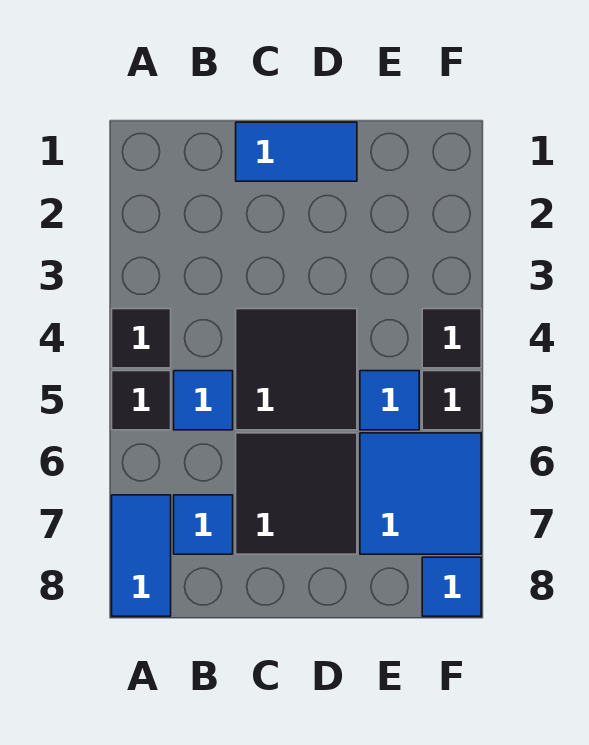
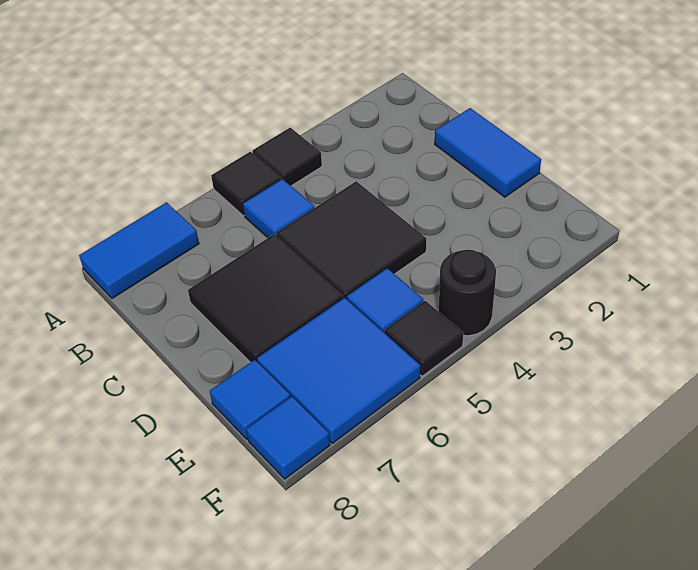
blue 1x1 tile [174,495,233,554] -> blue 1x1 tile moved to [210,360,290,439]
black 1x1 tile [422,309,481,368] -> black 1x1 round brick [439,250,496,336]

